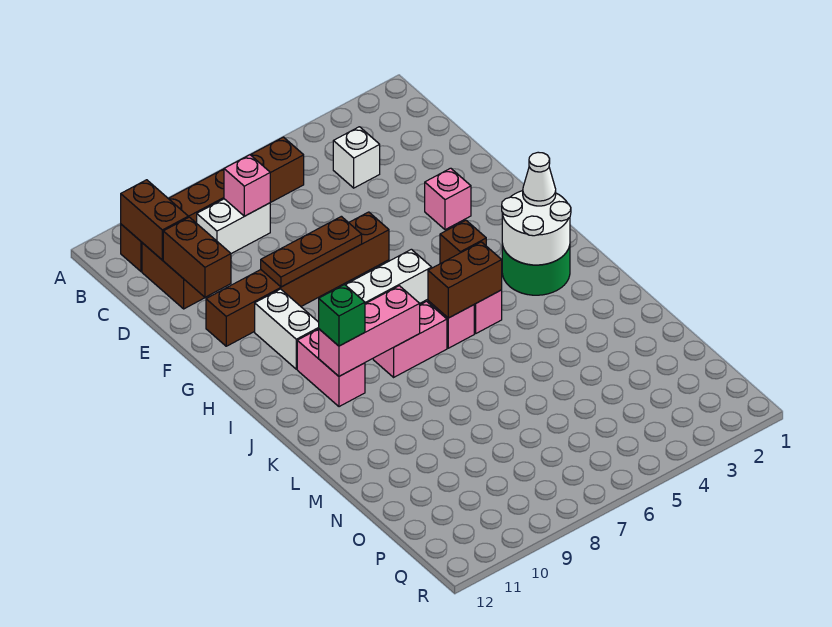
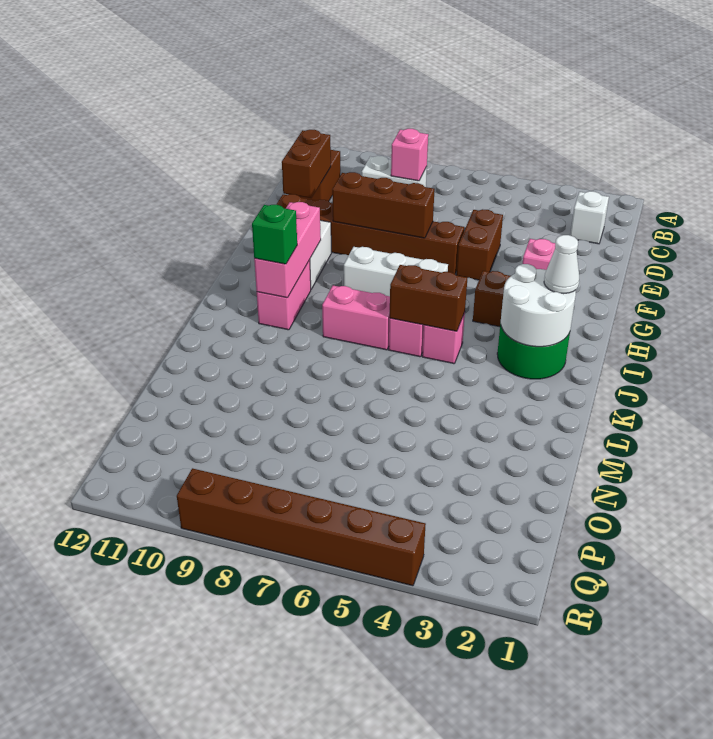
brown 1x6 brick [121,137,304,271] -> brown 1x6 brick moved to [177,468,426,586]
brown 1x2 brick [121,180,188,260] -> brown 1x2 brick moved to [456,209,503,280]
white 1x1 brick [333,127,380,188] -> white 1x1 brick moved to [570,191,609,244]
brown 1x3 plate [261,216,362,287] -> brown 1x3 brick [332,172,435,238]
pink 1x3 brick [319,286,420,376] -> pink 1x3 brick turned to [254,202,321,298]

